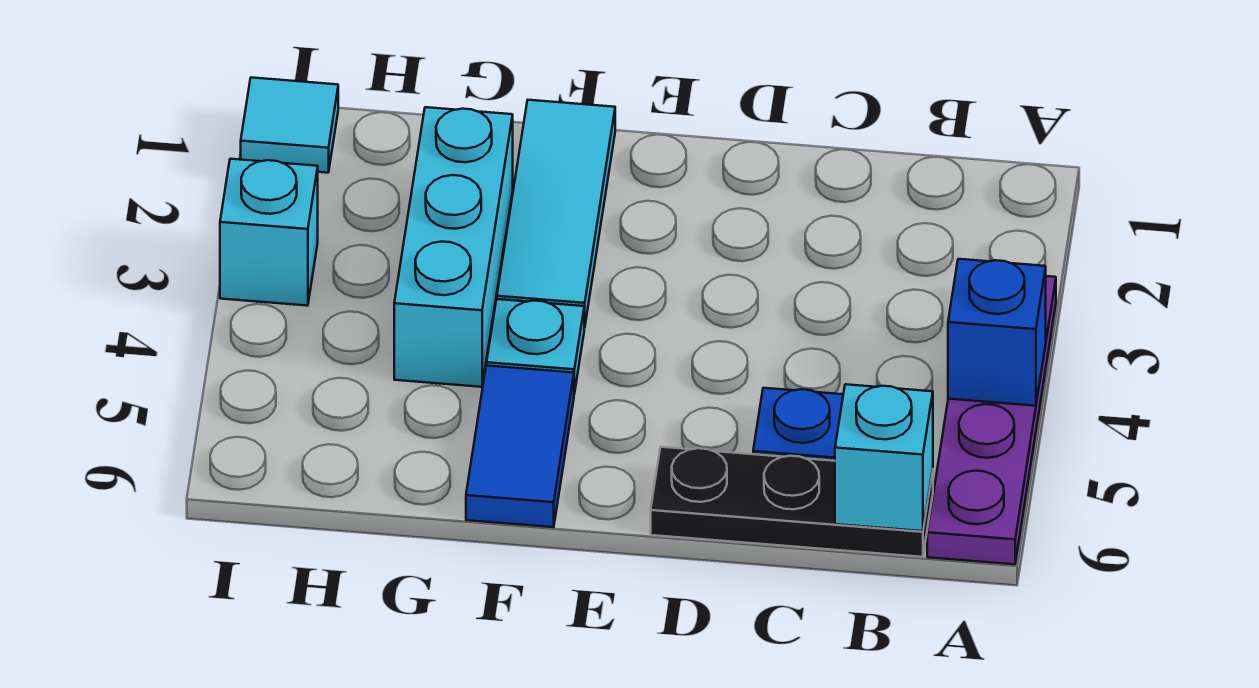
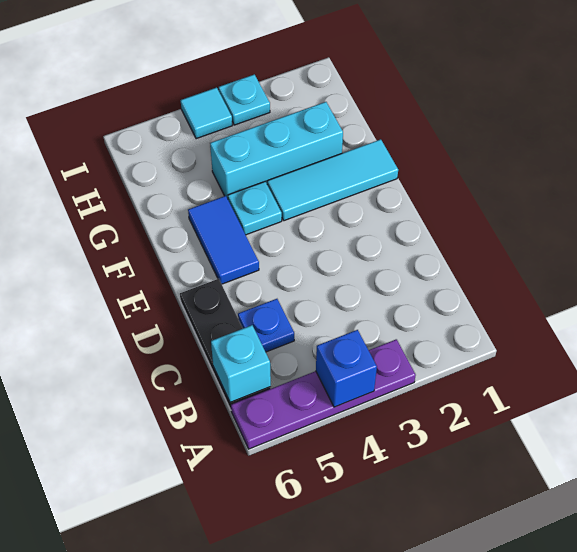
blue 1x2 tile [466,366,574,527] -> blue 1x2 tile turned to [188,196,259,284]
cyan 1x1 tile [241,78,338,173] -> cyan 1x1 tile moved to [181,88,232,139]
cyan 1x1 brick [220,159,318,306] -> cyan 1x1 plate [219,74,270,125]

